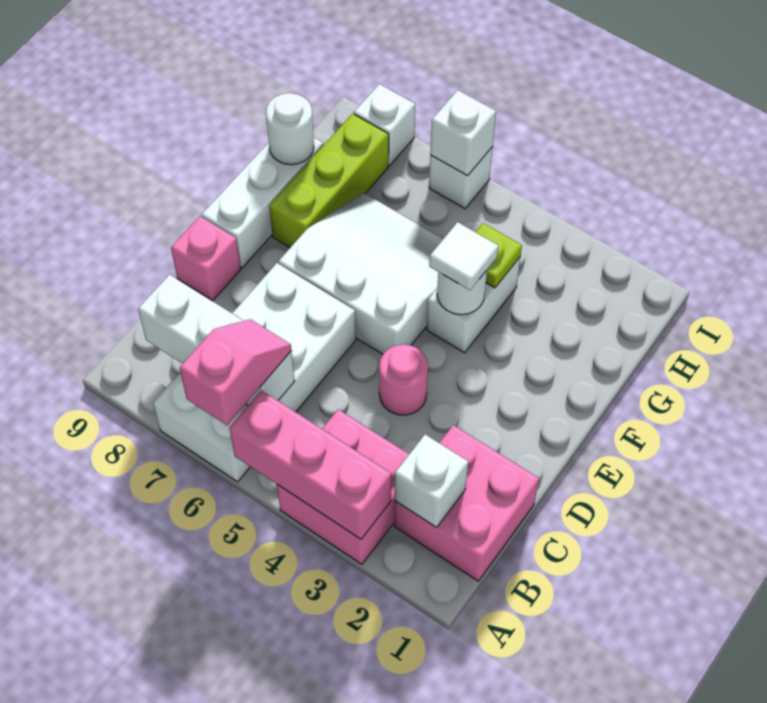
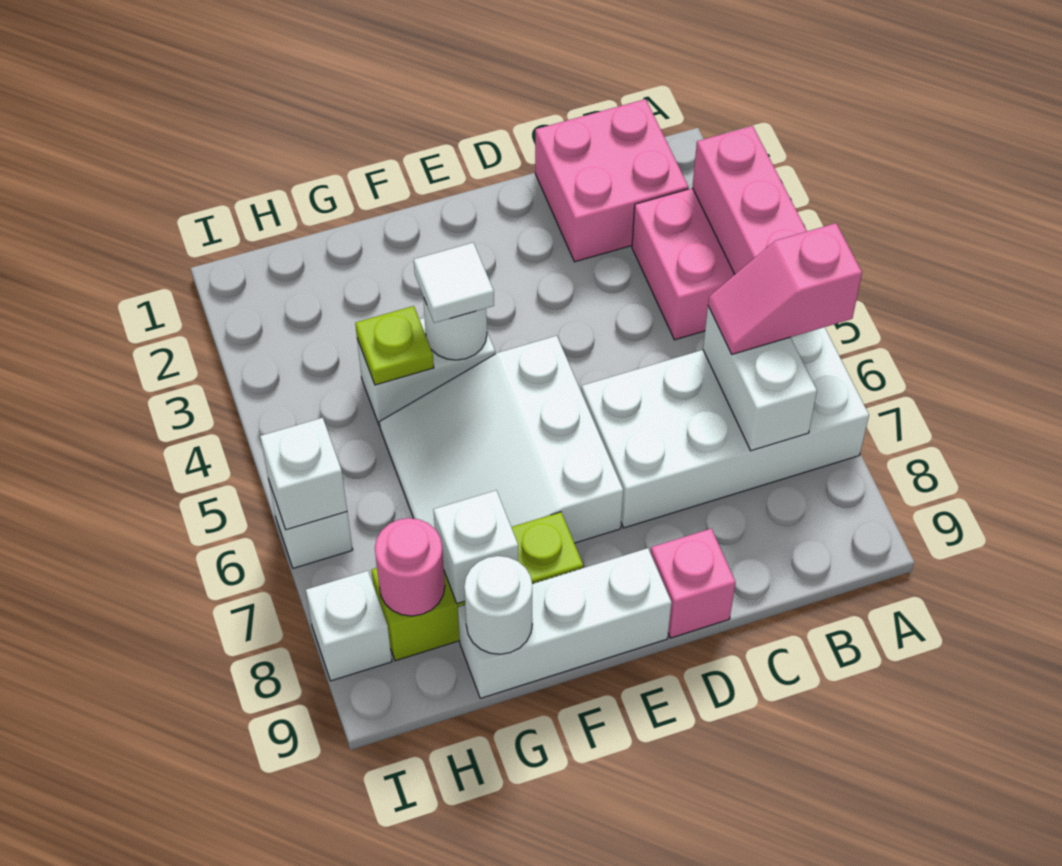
white 1x1 brick [395,435,468,527] -> white 1x1 brick moved to [433,490,518,604]
white 1x3 brick [138,275,294,406] -> white 1x2 brick [703,306,817,451]
pink 1x1 round brick [379,344,428,415] -> pink 1x1 round brick moved to [375,518,445,616]

